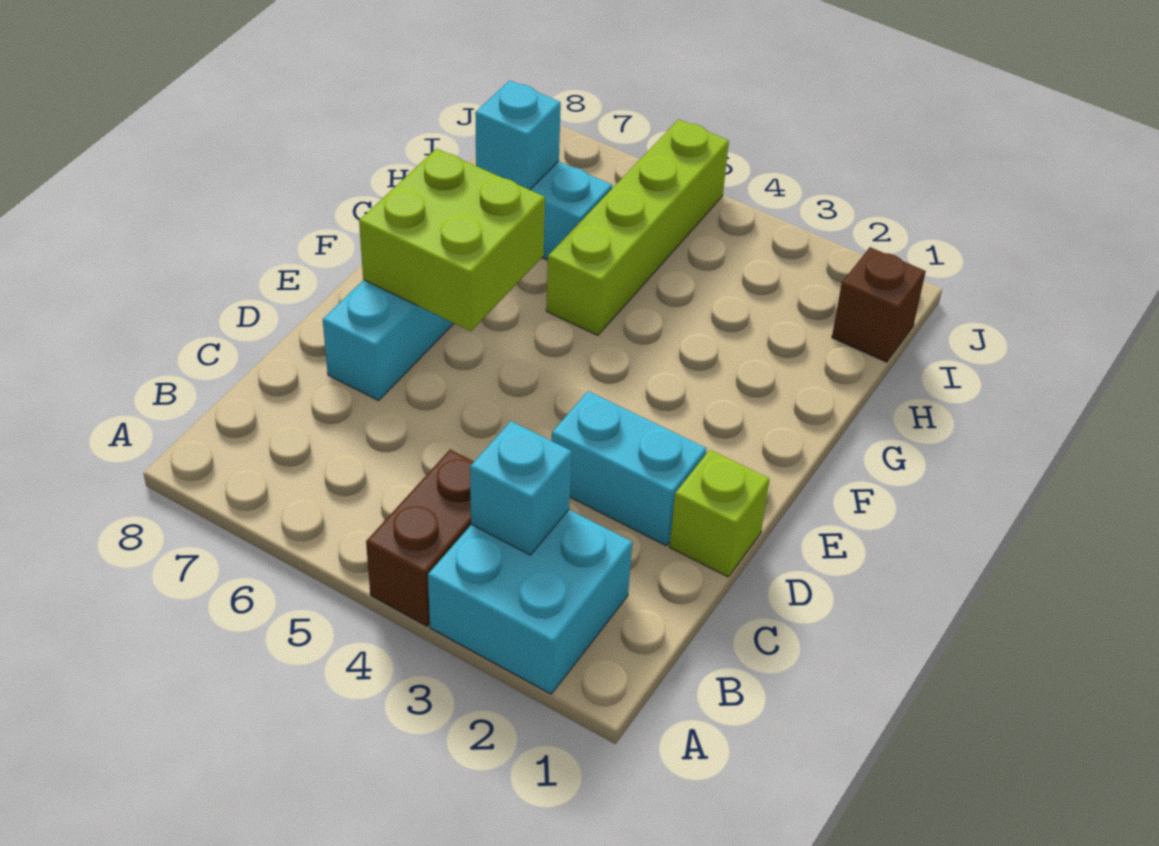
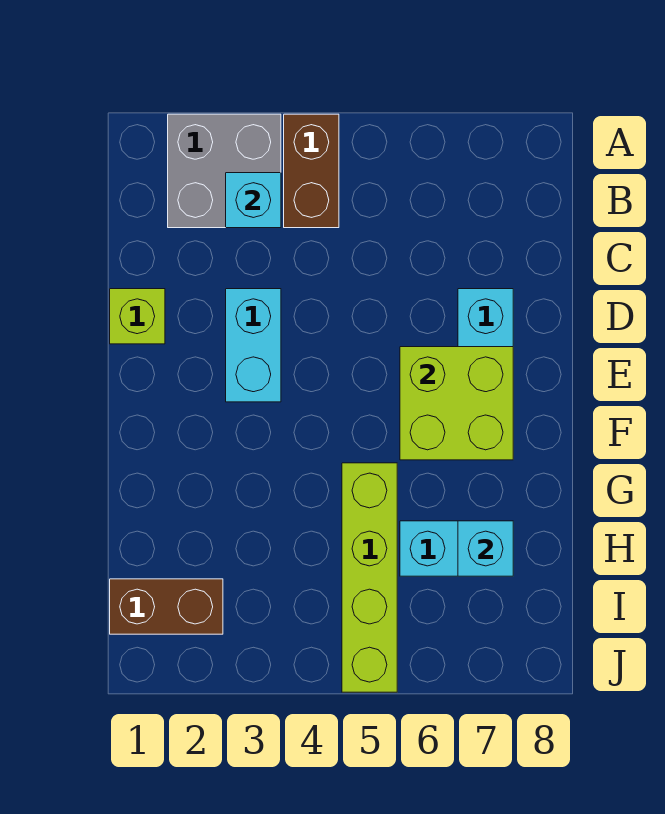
cyan 2x2 brick [428,510,632,694] -> grey 2x2 brick [168,114,281,228]
cyan 1x2 brick [552,391,707,546] -> cyan 1x2 brick turned to [226,289,281,402]
brown 1x1 brick [832,247,926,362] -> brown 1x2 brick [110,579,223,634]

